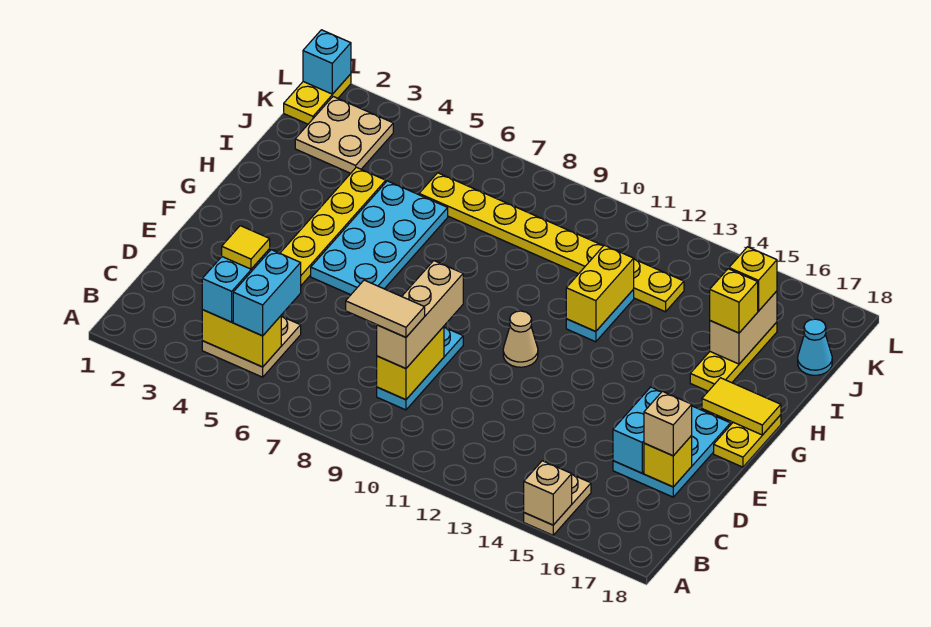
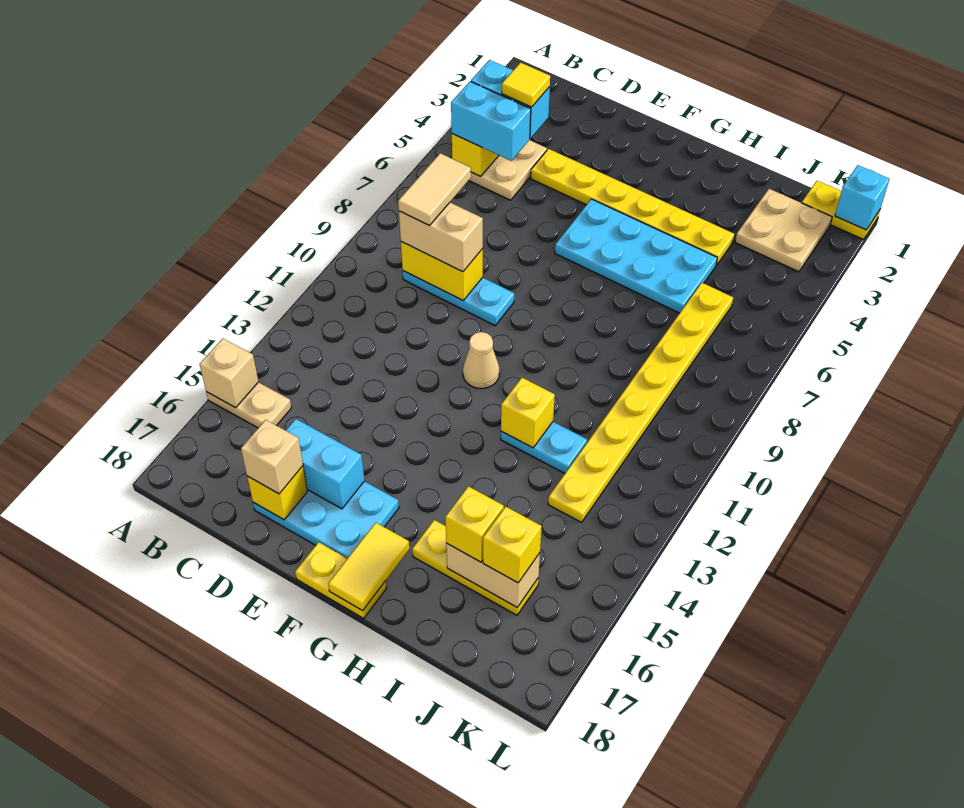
tan 1x3 brick [377,261,463,369] -> tan 1x2 brick [399,203,483,272]
yellow 1x2 brick [566,245,634,332] -> yellow 1x1 brick [501,378,555,448]
cyan 1x1 cone [798,319,832,375] -> none

